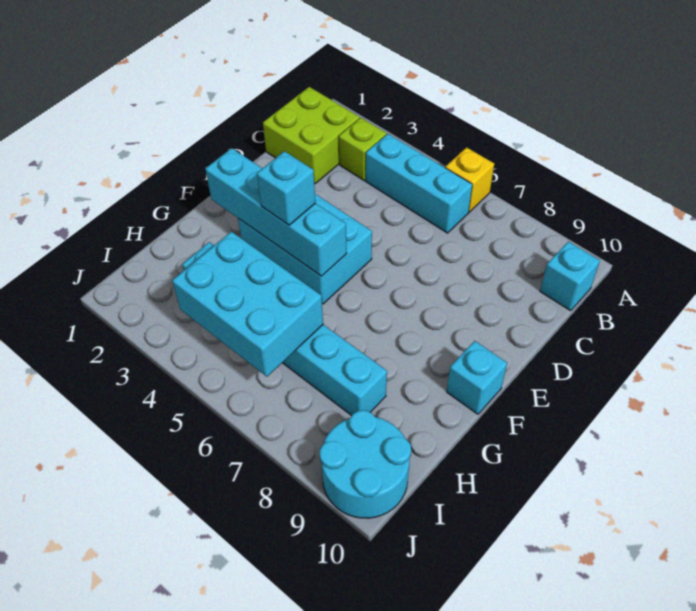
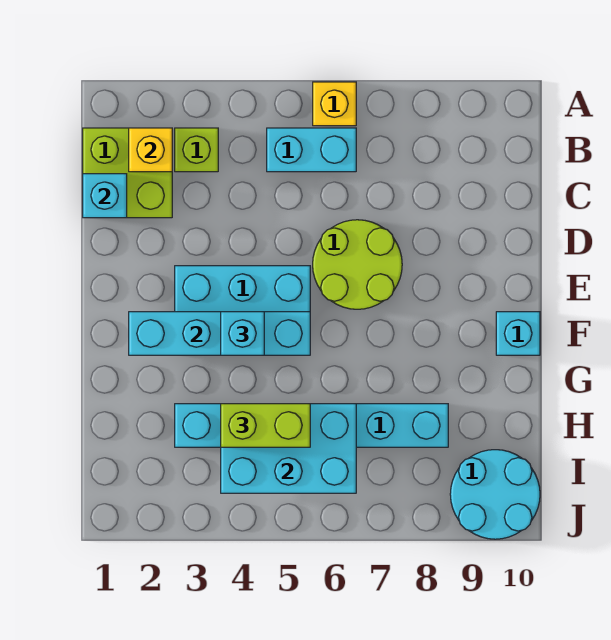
none -> yellow 1x1 brick [129,128,172,172]
cyan 1x3 brick [366,134,472,233] -> cyan 1x2 brick [267,128,356,172]
cyan 1x1 brick [540,242,600,311] -> cyan 1x1 brick moved to [83,174,127,218]
none -> lime 2x2 round brick [313,220,402,309]
none -> lime 1x2 brick [221,404,310,447]

